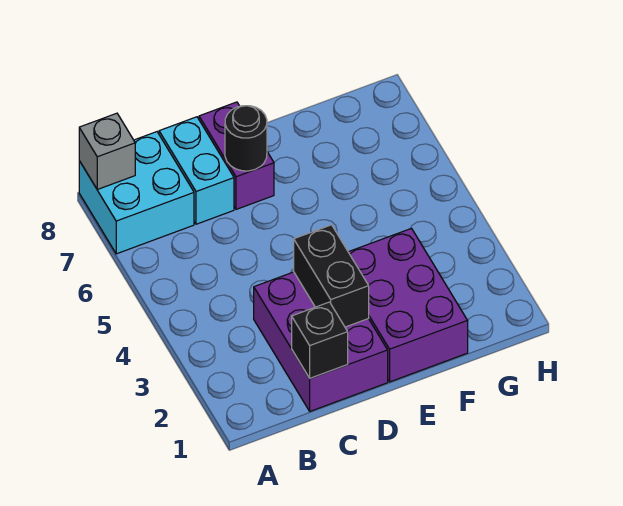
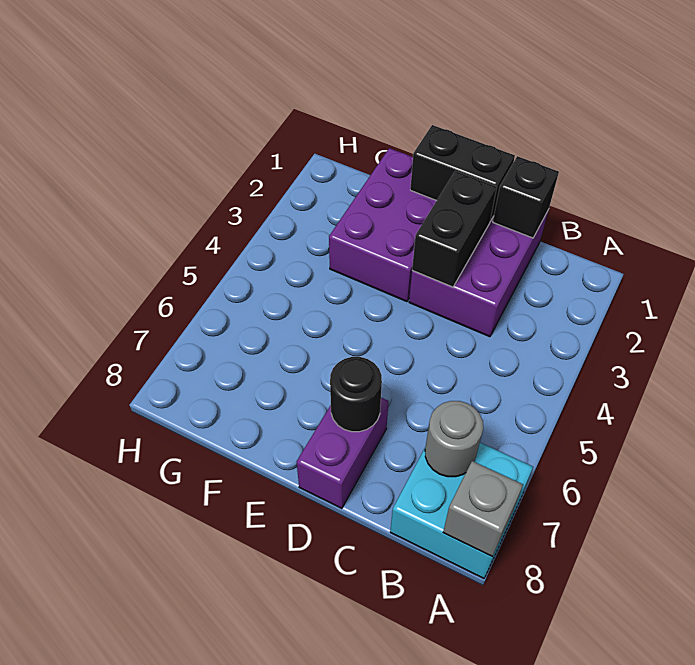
none -> grey 1x1 round brick [425,401,483,477]
cyan 1x2 brick [159,117,234,224] -> none
none -> black 1x2 brick [410,125,515,221]

